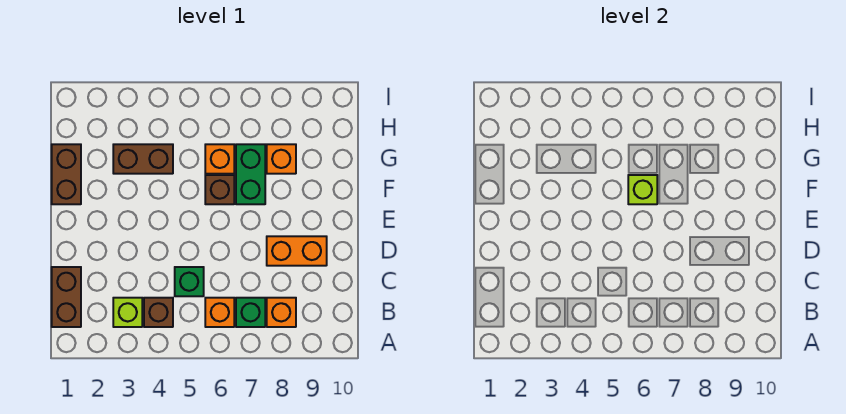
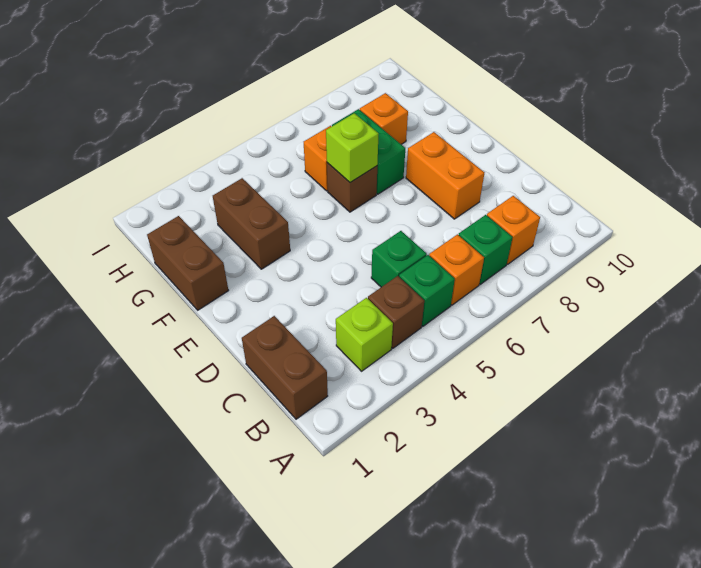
none -> green 1x1 brick [399,255,455,326]
orange 1x2 brick [267,236,327,266] -> orange 1x2 brick turned to [406,132,484,219]
brown 1x2 brick [113,144,173,174] -> brown 1x2 brick turned to [213,178,290,269]

